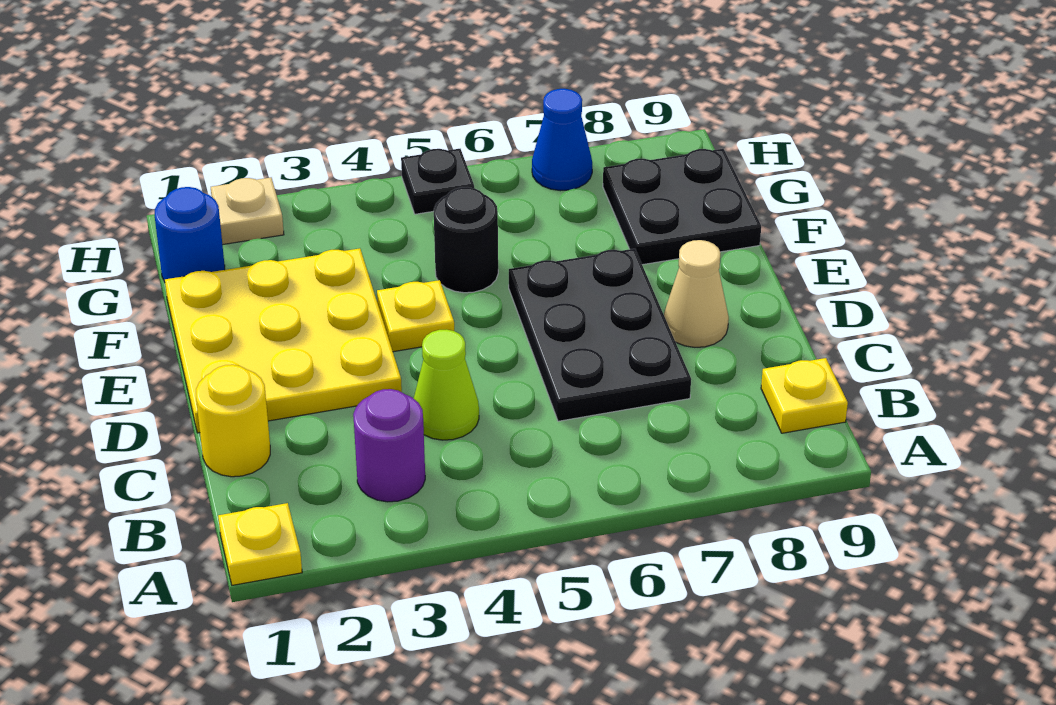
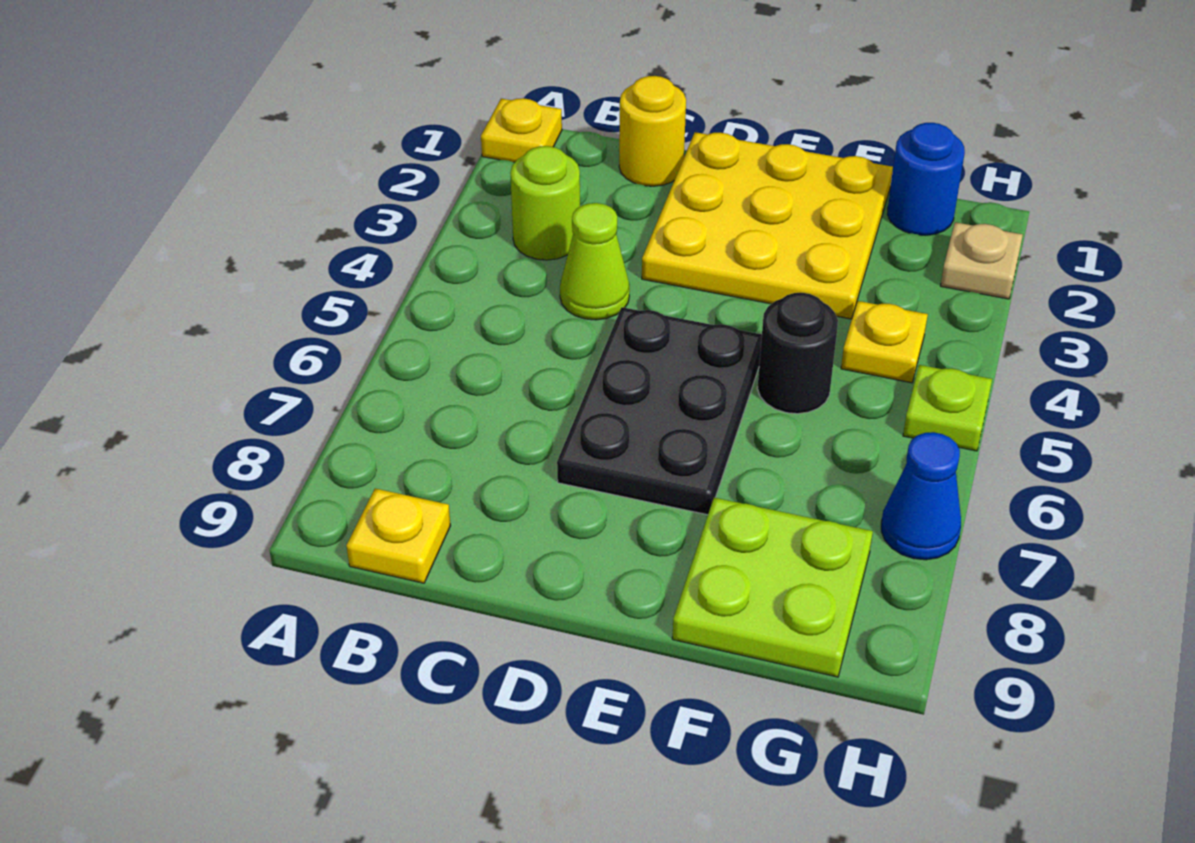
purple 1x1 round brick [353,389,425,502] -> lime 1x1 round brick [510,146,580,260]
black 2x3 plate [509,249,691,421] -> black 2x3 plate turned to [557,307,762,515]
tan 1x1 cone [664,240,729,347] -> none
yellow 1x1 plate [377,280,454,352] -> yellow 1x1 plate moved to [841,301,928,383]
black 2x2 plate [603,149,761,265] -> lime 2x2 plate [672,498,873,677]
black 1x1 plate [401,149,474,214] -> lime 1x1 plate [903,365,992,451]

